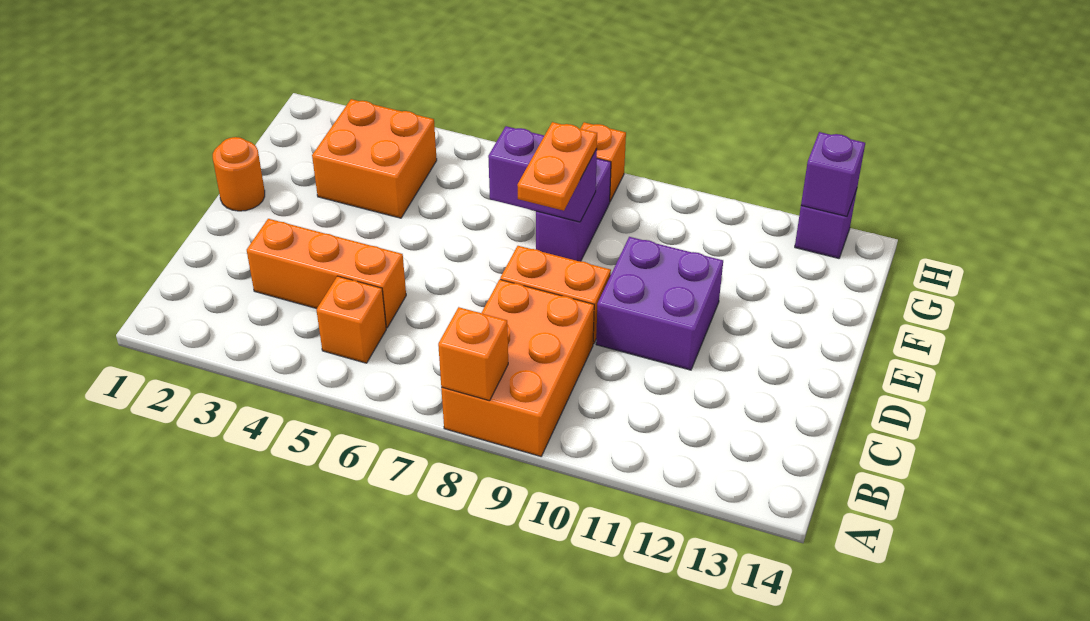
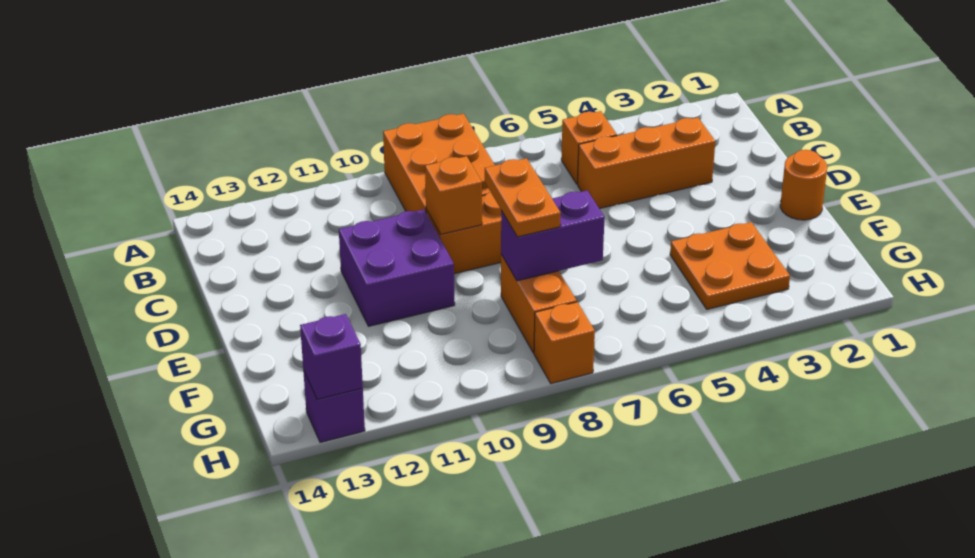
orange 1x1 brick [438,307,508,401] -> orange 1x1 brick moved to [425,156,482,234]
orange 2x2 brick [312,99,437,218] -> orange 2x2 plate [670,222,790,309]
purple 1x2 brick [536,158,611,261] -> orange 1x2 brick [501,255,577,353]

